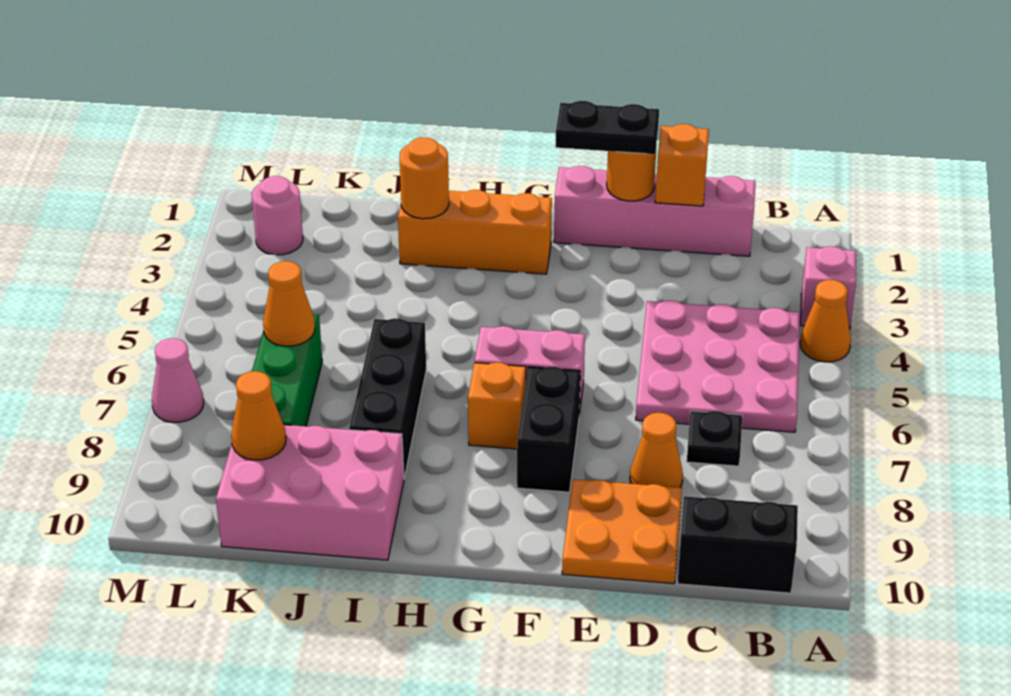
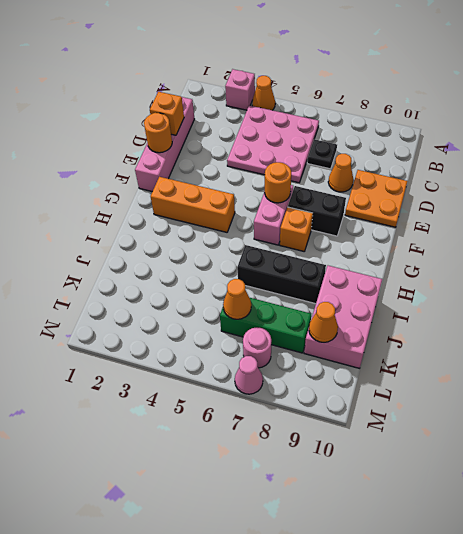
black 1x2 brick [677,496,798,593] -> none
black 1x2 plate [556,101,659,154] -> none
orange 1x3 brick [398,190,552,274] -> orange 1x3 brick turned to [151,177,235,232]
orange 1x1 round brick [400,138,449,219] -> orange 1x1 round brick moved to [265,162,291,203]
pink 1x1 round brick [252,176,303,255] -> pink 1x1 round brick moved to [243,327,271,368]

